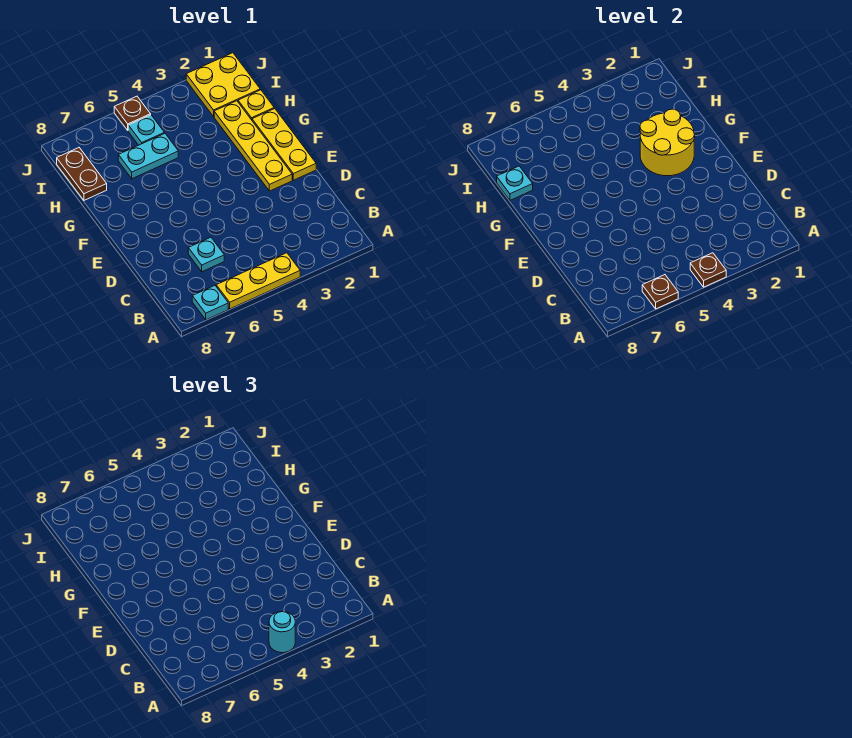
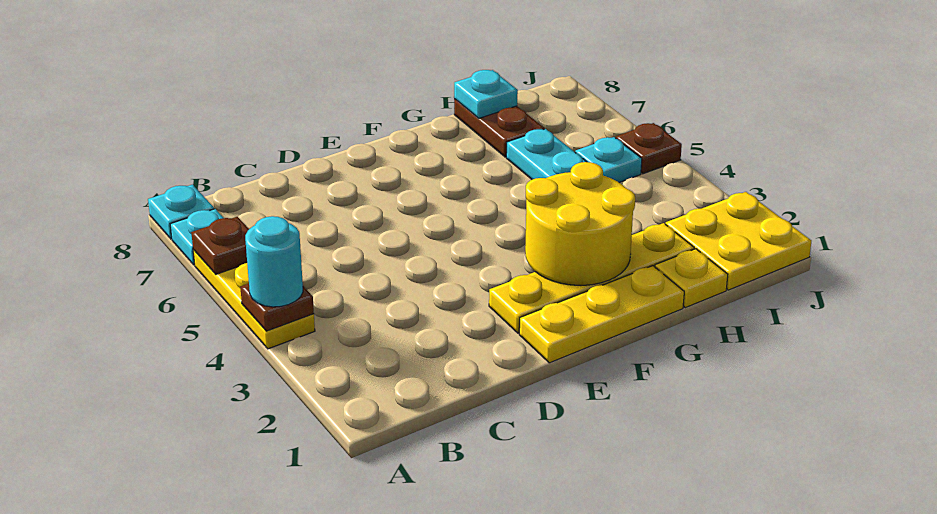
cyan 1x1 plate [188,237,224,272] -> cyan 1x1 plate moved to [148,185,214,239]
brown 1x2 plate [57,148,107,200] -> brown 1x2 plate turned to [454,99,544,157]

